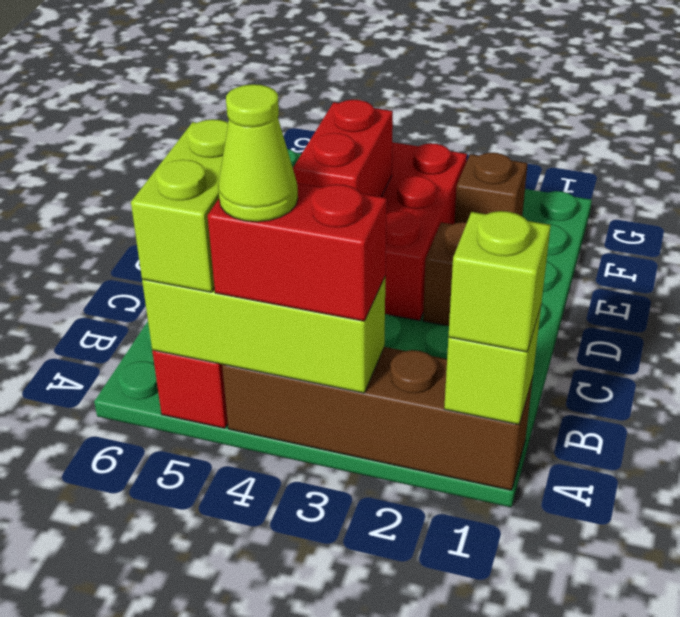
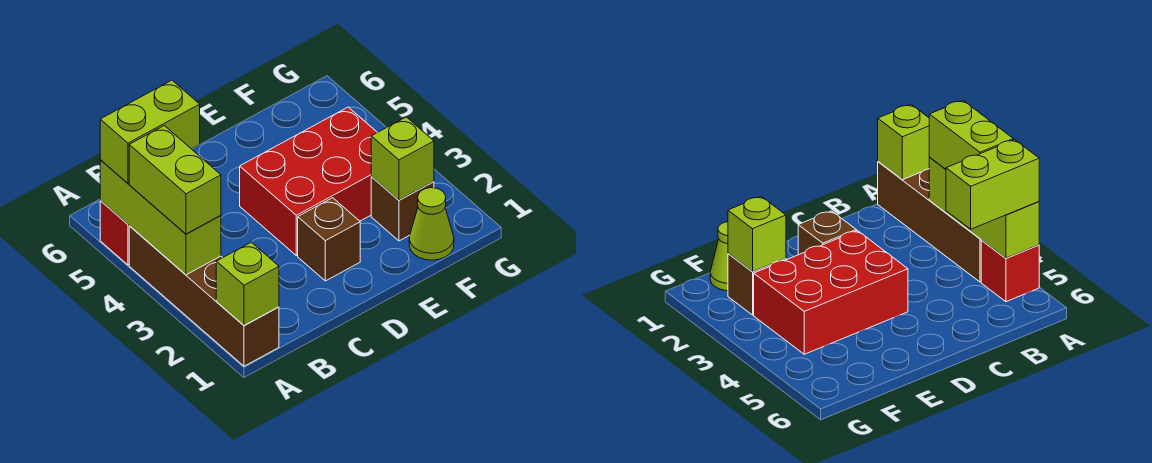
lime 1x1 brick [449,211,551,352] -> lime 1x1 brick moved to [371,117,434,200]
red 1x2 brick [208,183,387,321] -> lime 1x2 brick [129,126,221,234]
lime 1x1 cone [218,84,298,222] -> lime 1x1 cone moved to [409,188,454,260]
red 1x2 brick [293,100,393,197] -> none

